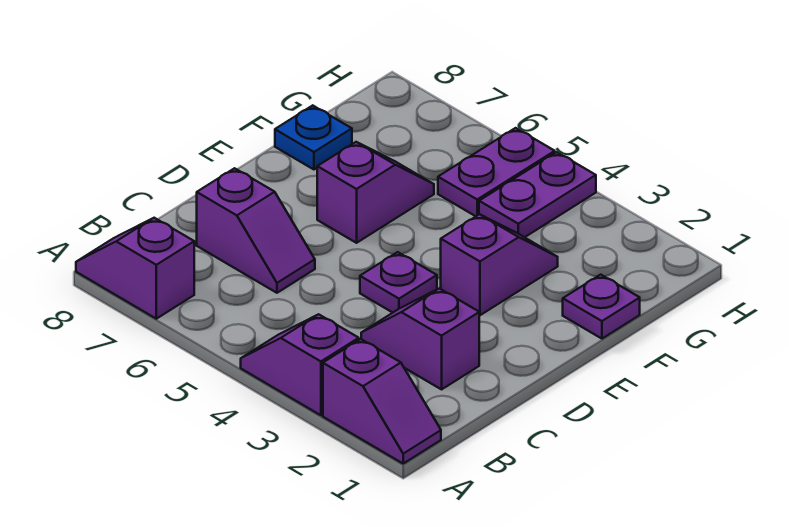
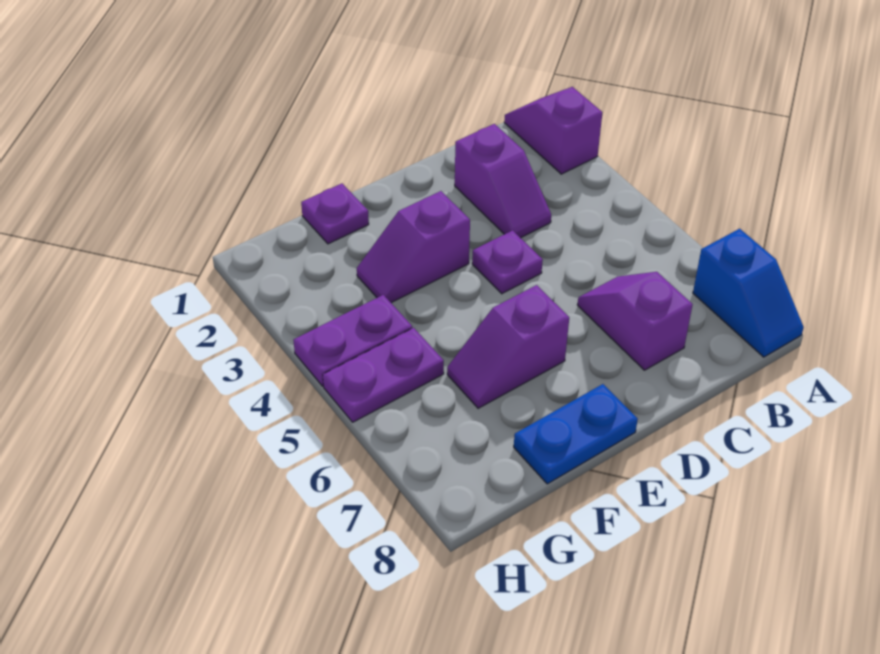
purple 1x2 slope [241,314,359,415] -> none
purple 1x2 slope [76,218,194,319] -> blue 1x2 slope [693,229,804,357]
blue 1x1 plate [275,105,352,169] -> blue 1x2 plate [514,384,638,484]

